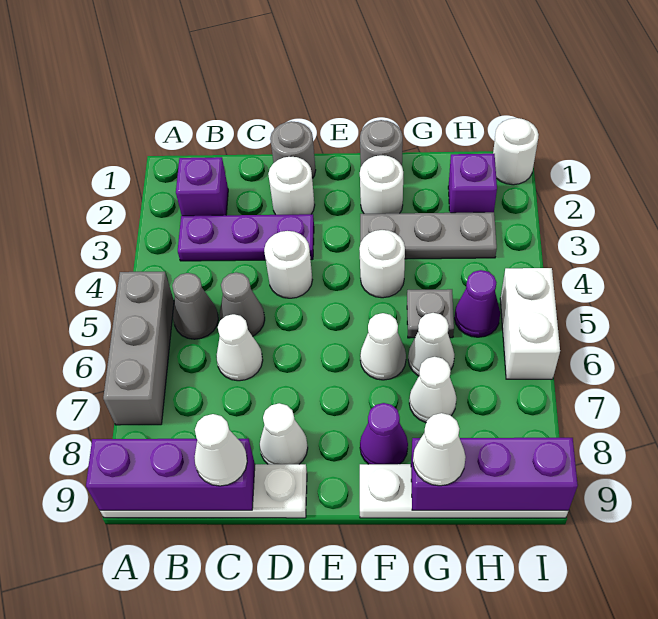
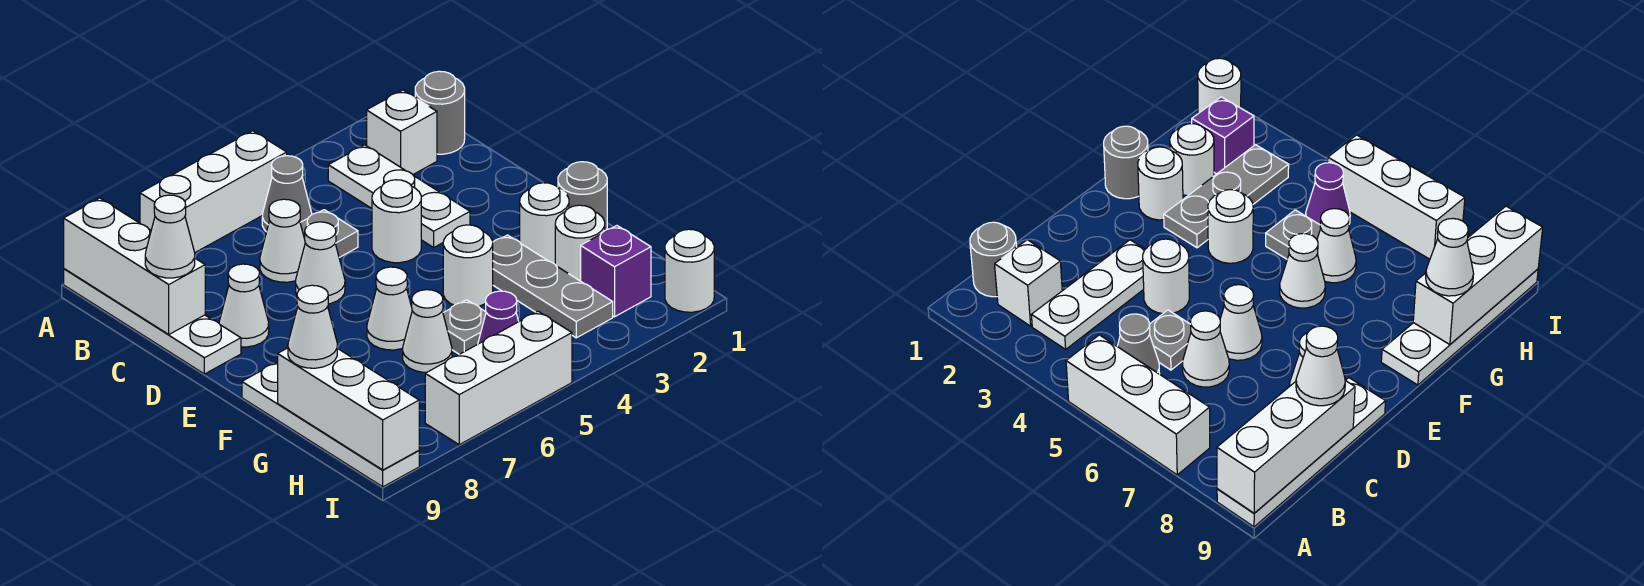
grey 1x3 brick [103,272,174,425] -> white 1x3 brick [140,131,287,252]
purple 1x3 brick [86,439,255,510] -> white 1x3 brick [64,198,205,334]
purple 1x1 brick [176,157,228,216] -> white 1x1 brick [367,90,437,174]
purple 1x3 plate [178,214,314,261] -> white 1x3 plate [328,145,470,247]
grey 1x1 cone [220,272,265,336] -> grey 1x1 plate [300,210,358,257]
grey 1x1 round brick [270,121,316,179] -> grey 1x1 round brick moved to [415,71,465,154]
white 1x1 round brick [268,157,315,215] -> white 1x1 round brick moved to [555,205,605,281]
purple 1x1 cone [360,403,408,464] -> none
white 1x1 cone [409,357,456,423] -> white 1x1 cone moved to [296,222,345,304]
purple 1x3 brick [411,438,578,510] -> white 1x3 brick [278,348,419,470]
white 1x2 brick [500,268,560,379] -> white 1x3 brick [425,311,572,445]

